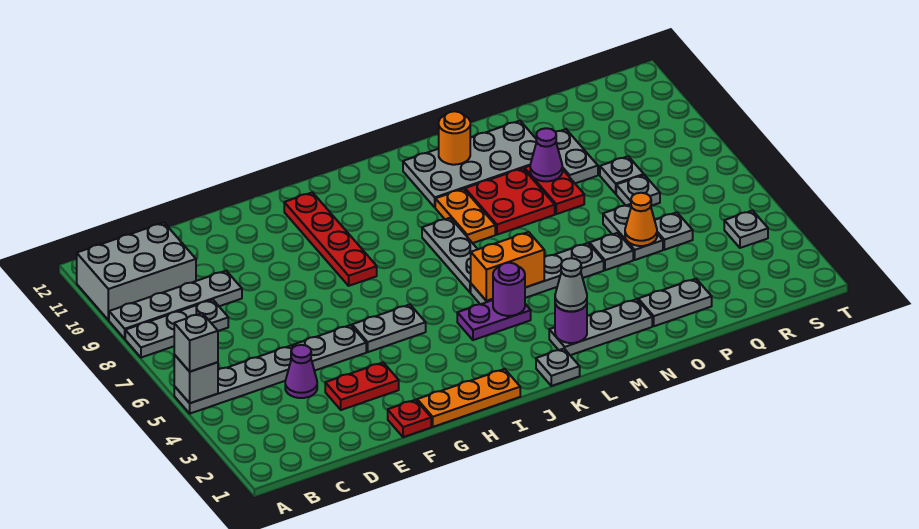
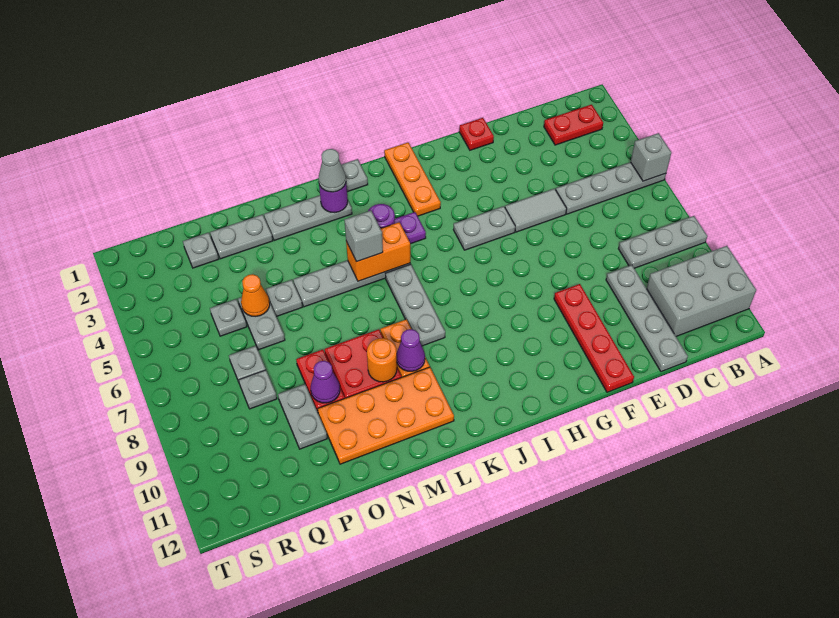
grey 1x1 brick [174,313,218,372] -> grey 1x1 brick moved to [344,211,383,262]
grey 1x4 plate [109,271,242,339] -> grey 1x4 plate turned to [606,265,688,372]
purple 1x1 cone [285,345,317,398] -> purple 1x1 cone moved to [397,329,425,371]
red 1x2 plate [325,362,399,410] -> red 1x2 plate moved to [544,104,603,145]
grey 1x2 plate [293,325,366,371] -> grey 1x2 tile [505,189,567,232]
orange 1x3 plate [417,369,520,427] -> orange 1x3 plate turned to [384,143,441,216]
red 1x4 plate [284,192,377,286] -> red 1x4 plate moved to [554,284,634,392]
grey 2x4 plate [403,121,537,207] -> orange 2x4 plate [318,367,454,464]
orange 1x1 round brick [439,111,470,165] -> orange 1x1 round brick moved to [367,338,397,382]
grey 1x1 plate [724,211,768,248] -> grey 1x1 plate moved to [183,233,219,268]

